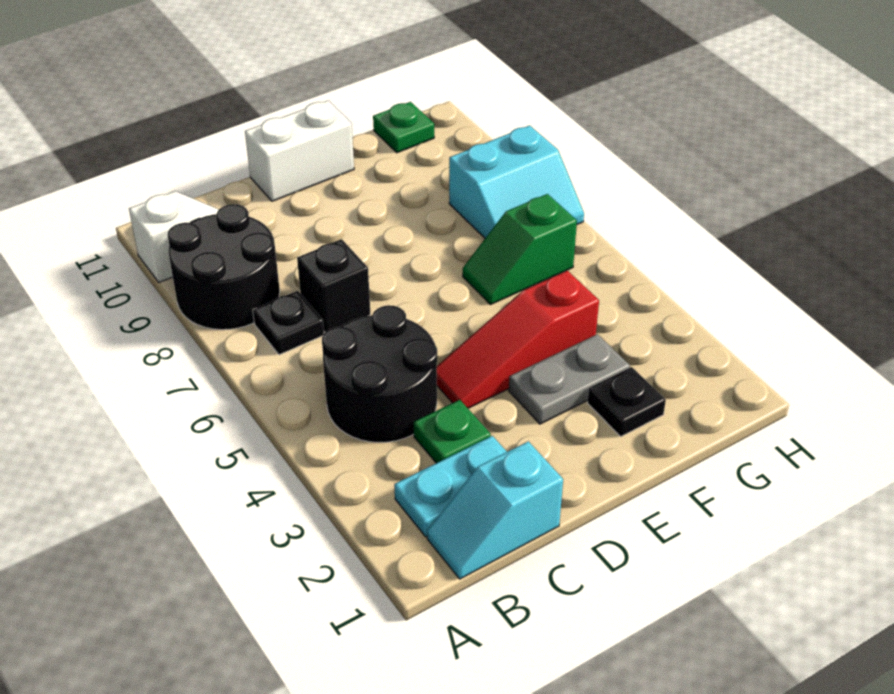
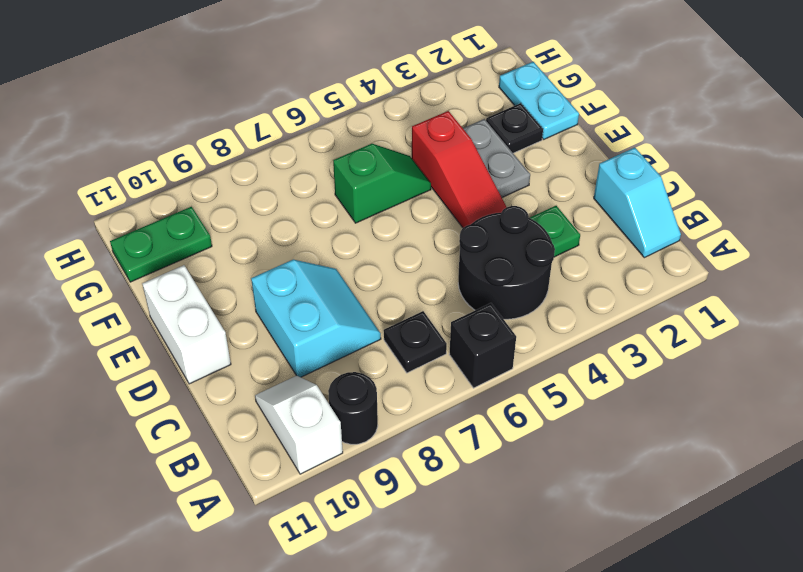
black 2x2 round brick [168,204,280,330] -> black 1x1 round brick [328,372,378,444]
cyan 1x2 plate [394,436,507,537] -> cyan 1x2 plate moved to [499,62,579,139]
black 1x1 brick [297,239,370,332] -> black 1x1 brick moved to [449,303,516,388]
green 1x2 slope [463,194,577,305] -> green 1x2 slope turned to [333,144,431,223]
cyan 2x2 slope [449,126,584,238] -> cyan 2x2 slope moved to [251,260,381,377]
green 1x1 plate [373,102,434,153] -> green 1x2 plate [110,207,212,282]

